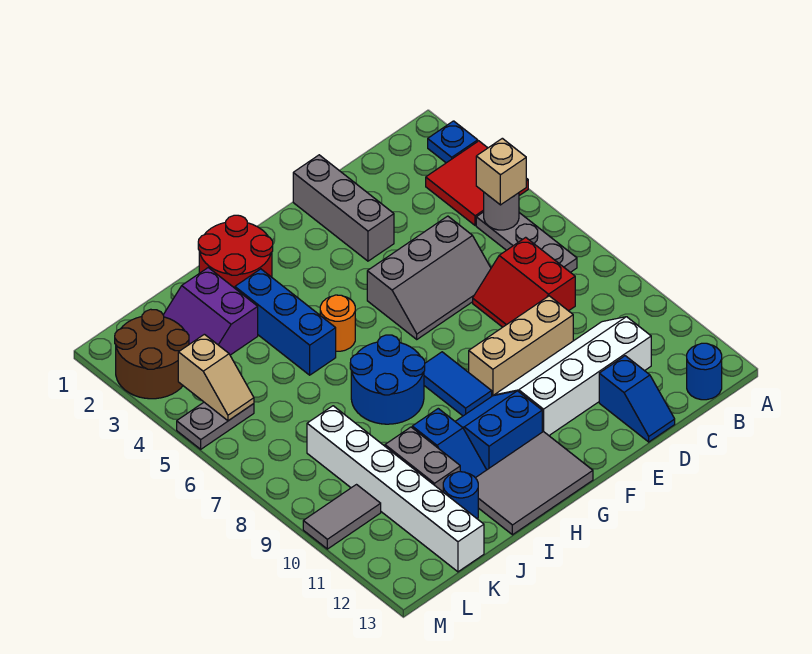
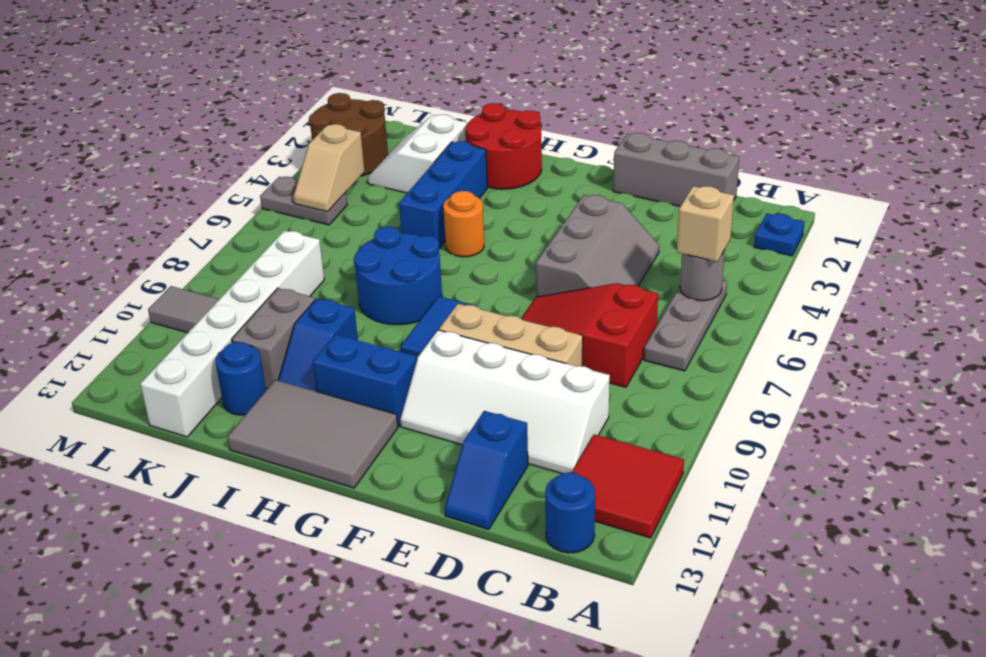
red 2x2 tile [426,141,528,226] -> red 2x2 tile moved to [572,434,684,538]
red 2x2 slope [473,237,575,327] -> red 2x3 slope [521,283,658,387]
white 2x4 slope [495,317,651,435] -> white 2x4 slope turned to [400,330,610,474]
grey 2x3 slope [367,216,491,339] -> grey 2x3 slope turned to [536,195,659,297]
grey 1x3 brick [293,155,394,261] -> grey 1x3 brick turned to [613,133,740,206]
purple 2x2 slope [164,268,258,355] -> white 2x2 slope [368,115,467,193]

